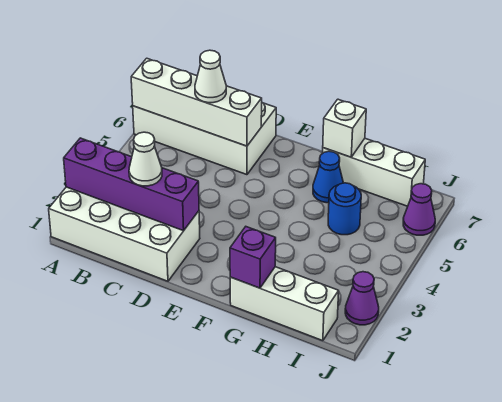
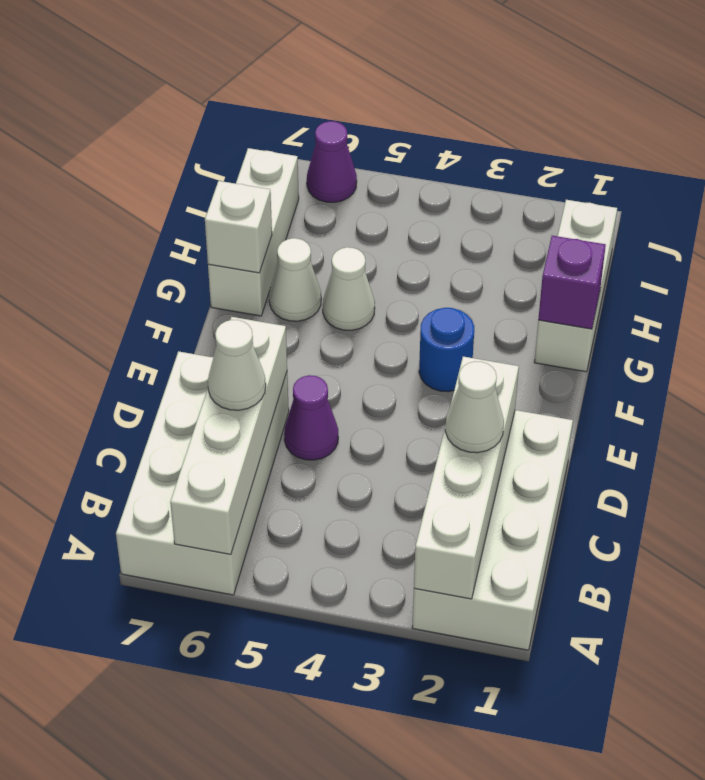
purple 1x4 brick [64,138,199,231] -> white 1x4 brick [414,357,519,599]
none -> white 1x1 cone [323,247,375,330]
blue 1x1 cone [313,151,343,203] -> white 1x1 cone [269,238,321,321]
blue 1x1 round brick [328,183,361,235] -> blue 1x1 round brick moved to [419,308,474,392]
purple 1x1 cone [345,272,379,325] -> purple 1x1 cone moved to [284,375,338,460]

